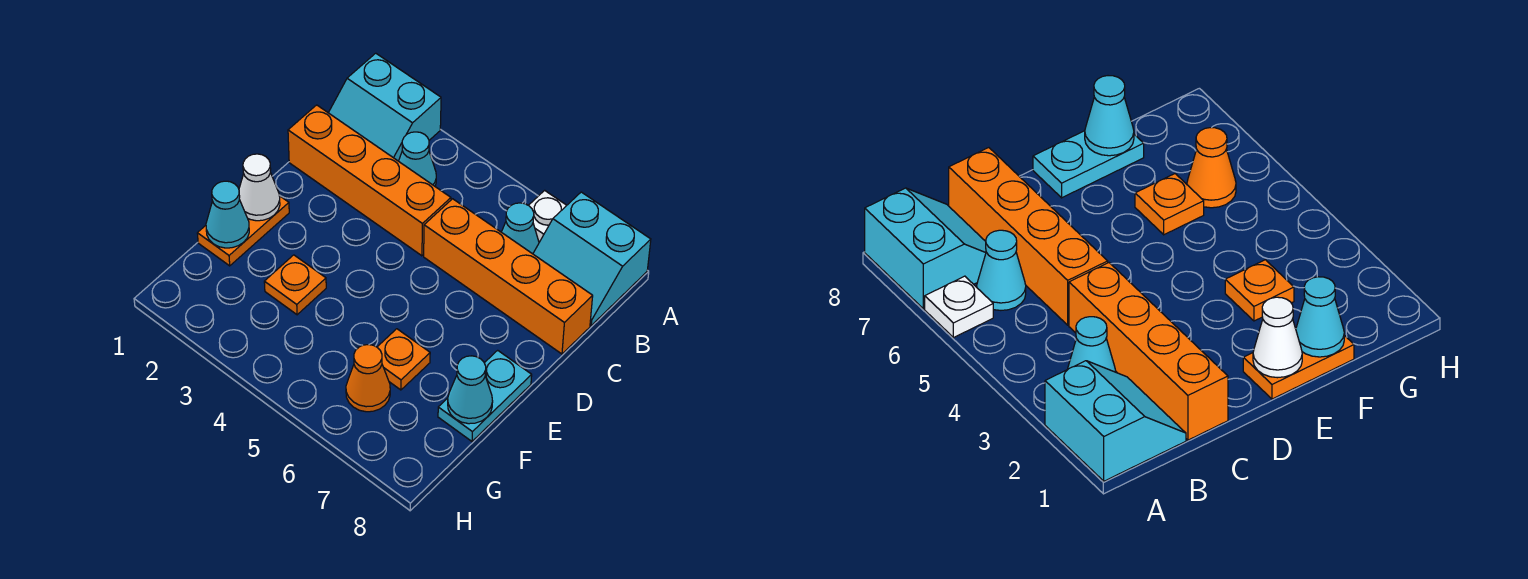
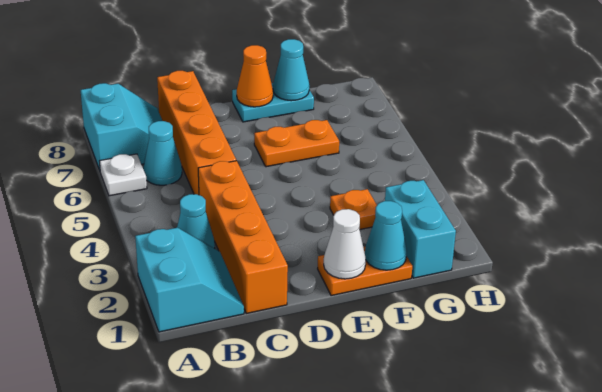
orange 1x1 plate [377,329,430,390] -> orange 1x2 plate [254,120,339,167]
none -> cyan 1x2 brick [385,180,456,278]
orange 1x1 cone [346,345,390,412] -> orange 1x1 cone moved to [237,45,273,107]

